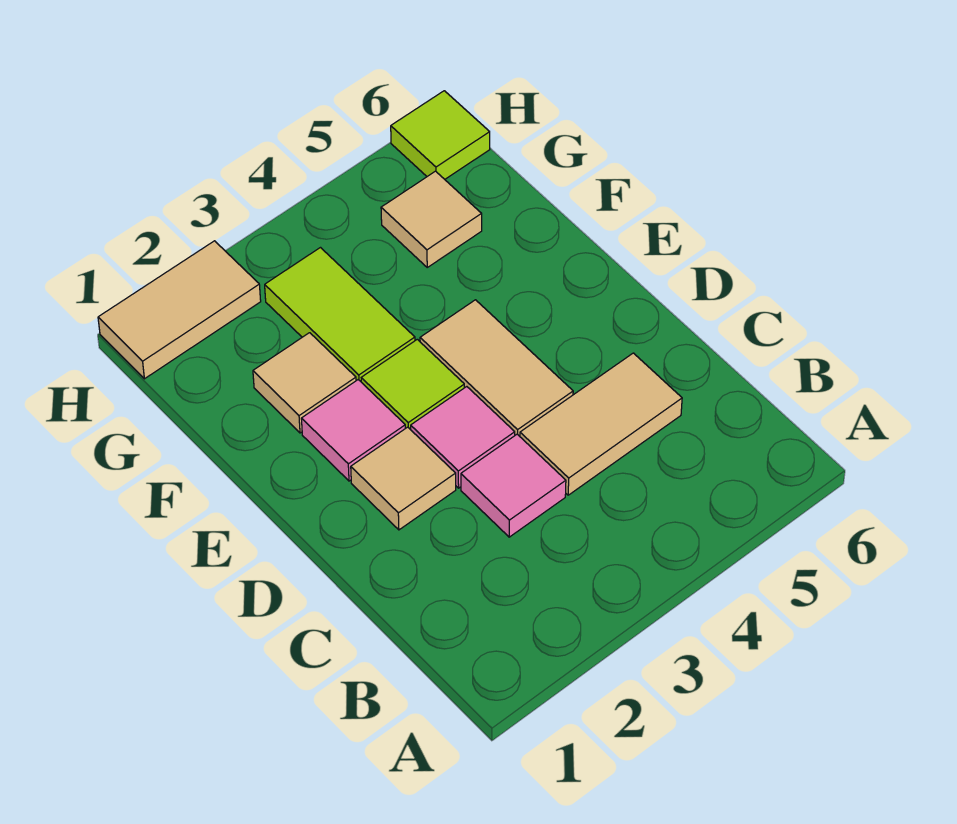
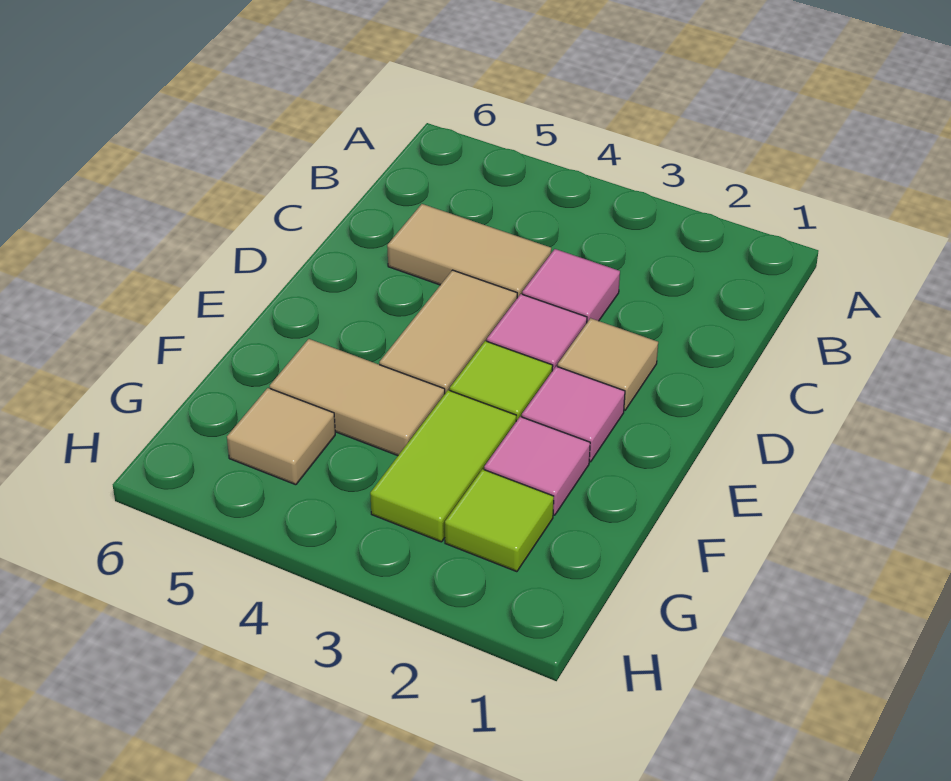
tan 1x1 tile [253,333,356,433] -> pink 1x1 tile [484,417,590,515]
tan 1x2 tile [98,241,261,379] -> tan 1x2 tile moved to [270,339,445,456]
lime 1x1 tile [391,91,490,179] -> lime 1x1 tile moved to [445,469,554,572]

